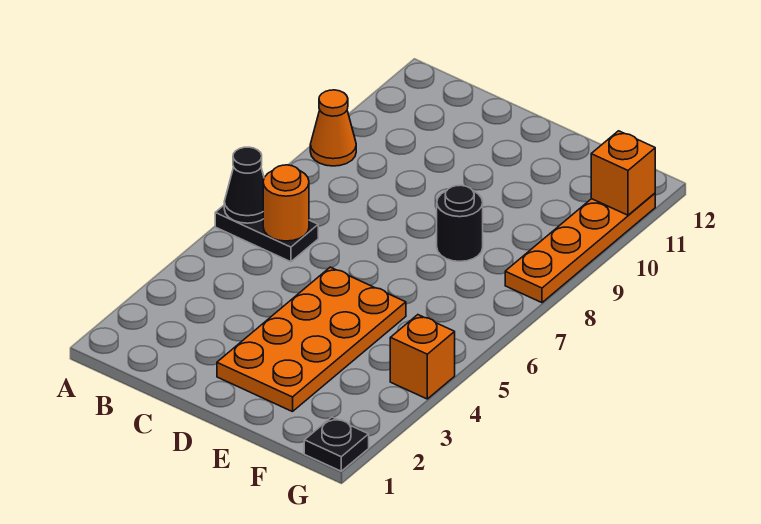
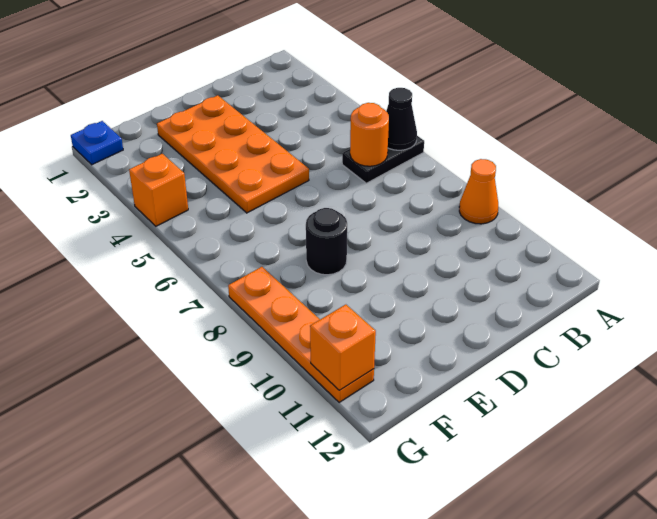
black 1x1 plate [304,417,369,471] -> blue 1x1 plate [71,121,123,165]

